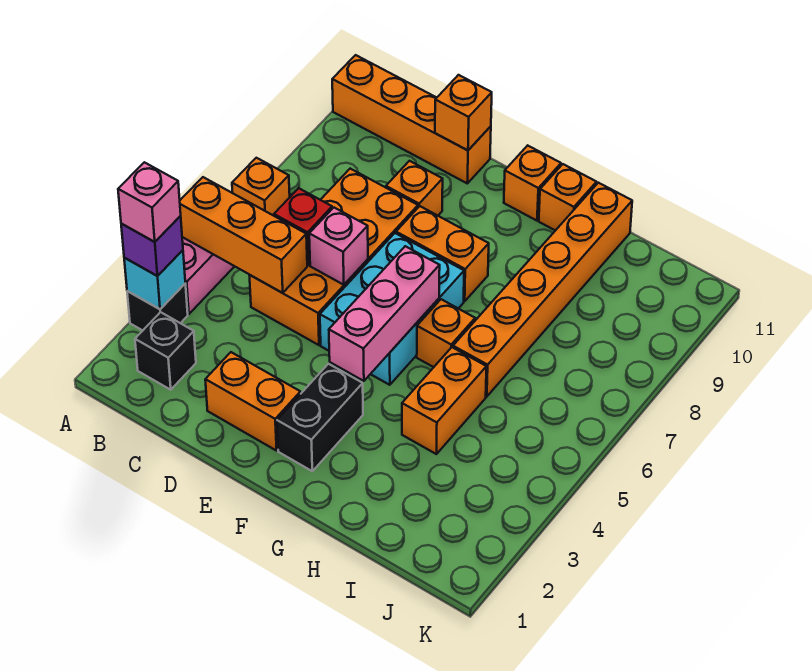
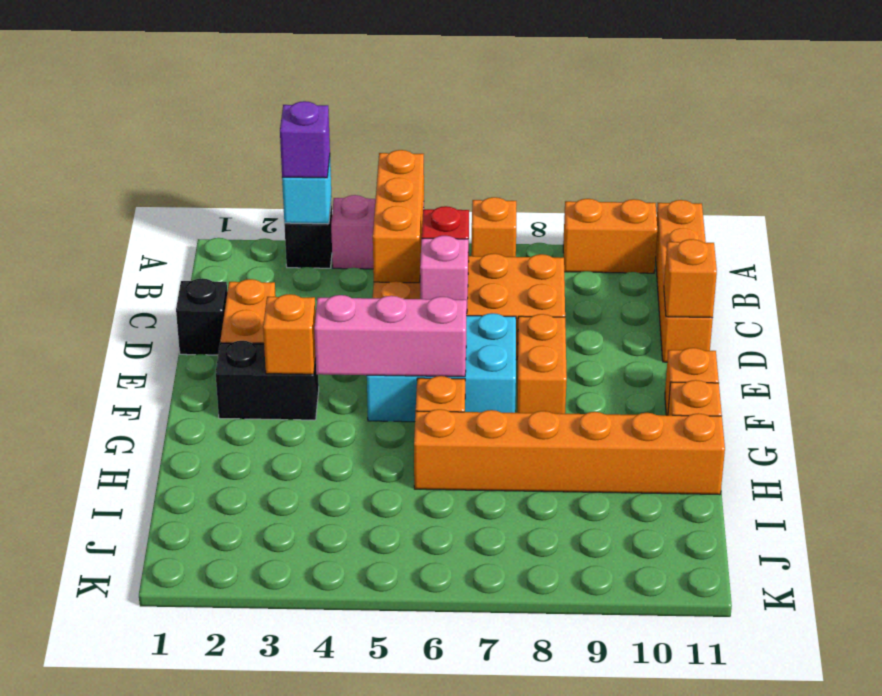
pink 1x1 brick [118,162,181,242] -> none
black 1x1 brick [135,312,196,390] -> black 1x1 brick moved to [176,278,227,355]
orange 1x1 brick [386,161,443,216] -> orange 1x1 brick moved to [263,294,316,374]
orange 1x2 brick [402,347,486,454] -> orange 1x2 brick moved to [563,199,657,273]

